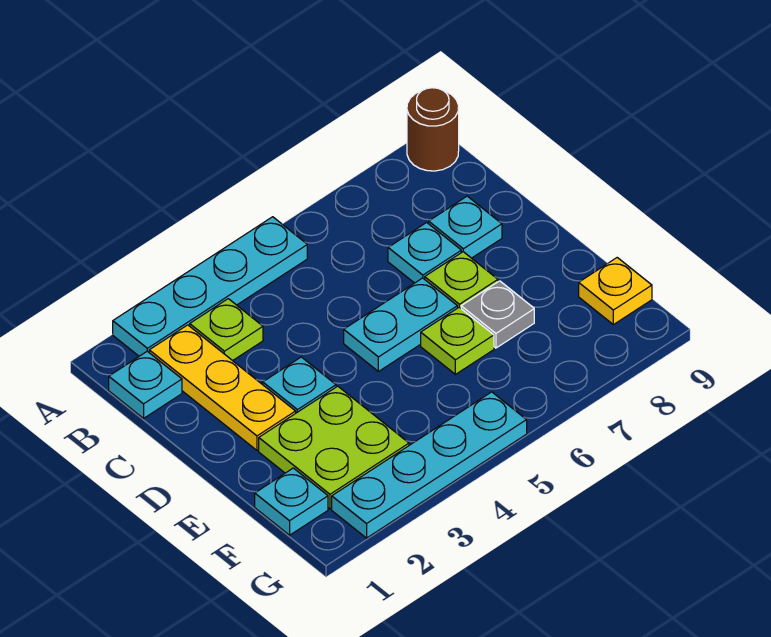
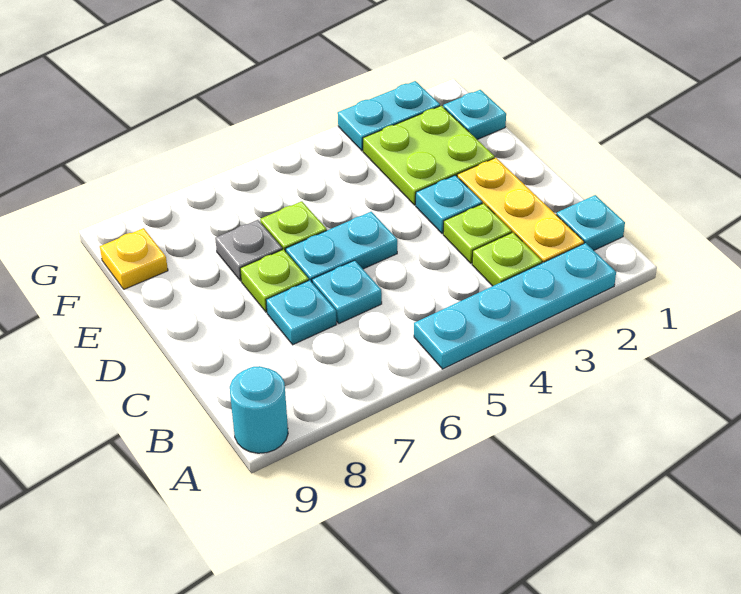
brown 1x1 round brick [407,88,459,171] -> cyan 1x1 round brick [230,366,288,453]
none -> lime 1x1 plate [443,203,512,263]
cyan 1x1 plate [429,196,502,258] -> cyan 1x1 plate moved to [312,260,382,324]
cyan 1x4 plate [332,392,527,538] -> cyan 1x2 plate [338,81,440,151]

